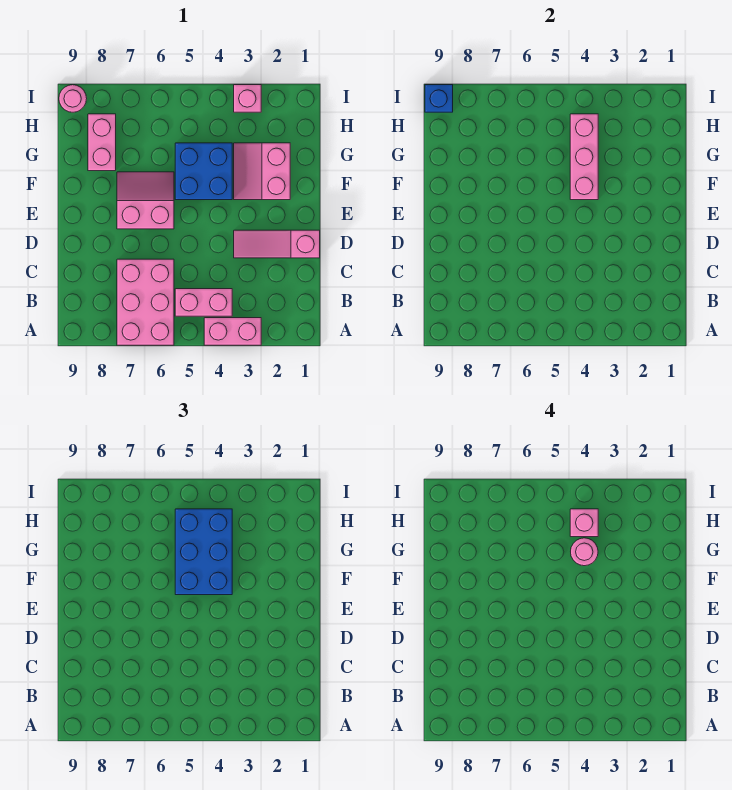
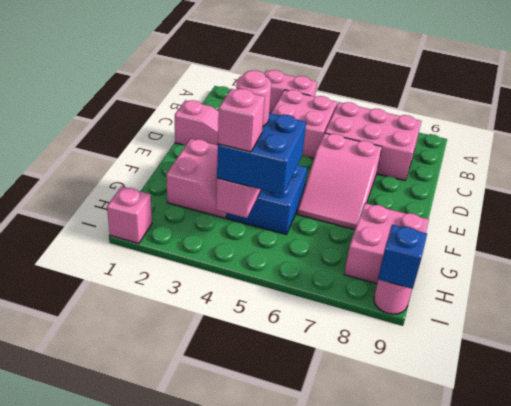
pink 2x3 brick [117,259,174,345] -> pink 2x3 brick turned to [325,102,421,181]
pink 1x2 brick [175,289,232,316] -> pink 2x2 brick [271,90,337,158]
pink 2x2 slope [117,172,174,229] -> pink 2x3 slope [297,133,382,230]
blue 2x3 brick [175,509,232,595] -> blue 2x2 brick [217,113,306,195]
pink 1x2 brick [88,114,116,171] -> pink 2x2 brick [344,203,429,284]
pink 1x1 brick [234,85,261,112] -> pink 1x1 brick moved to [107,186,152,244]

